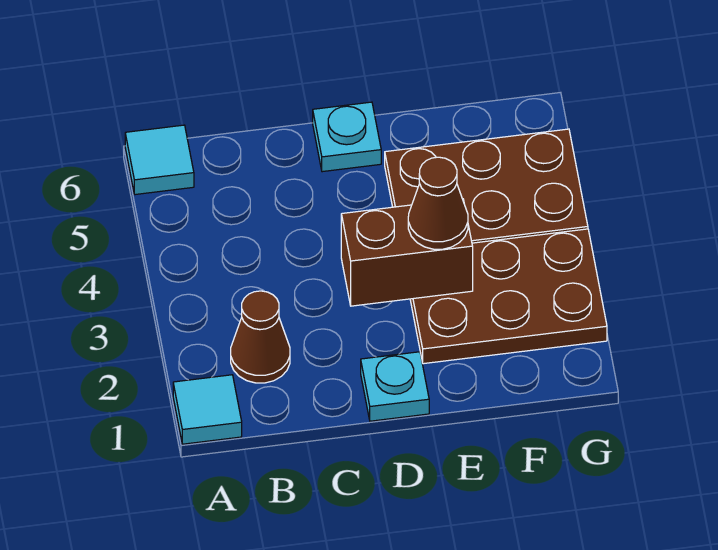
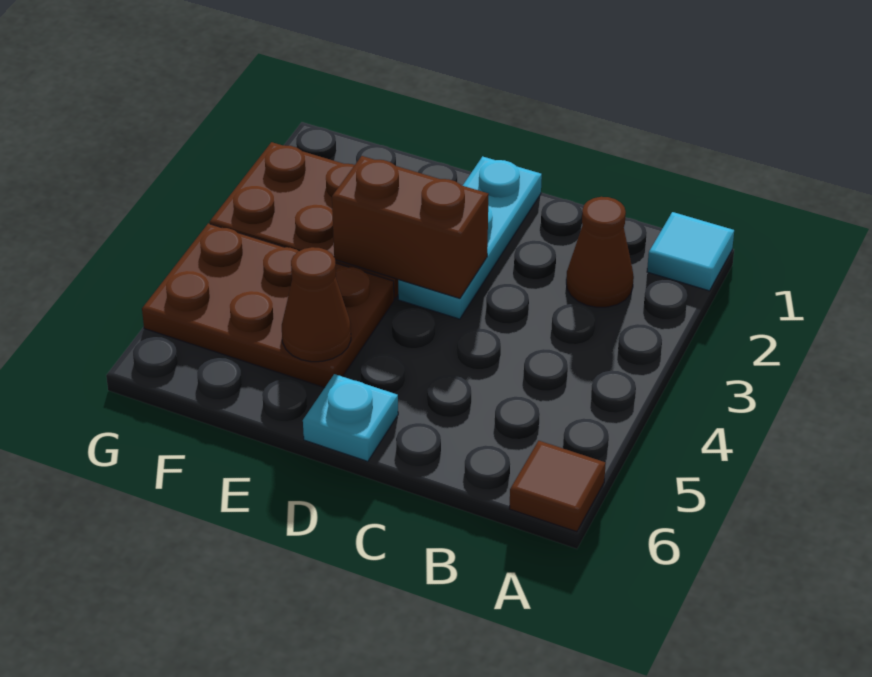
cyan 1x1 tile [125,125,194,195] -> brown 1x1 tile [509,441,606,532]
cyan 1x1 plate [361,352,429,421] -> cyan 1x3 plate [398,156,542,319]
brown 1x1 cone [408,157,468,249] -> brown 1x1 cone moved to [282,247,351,362]

